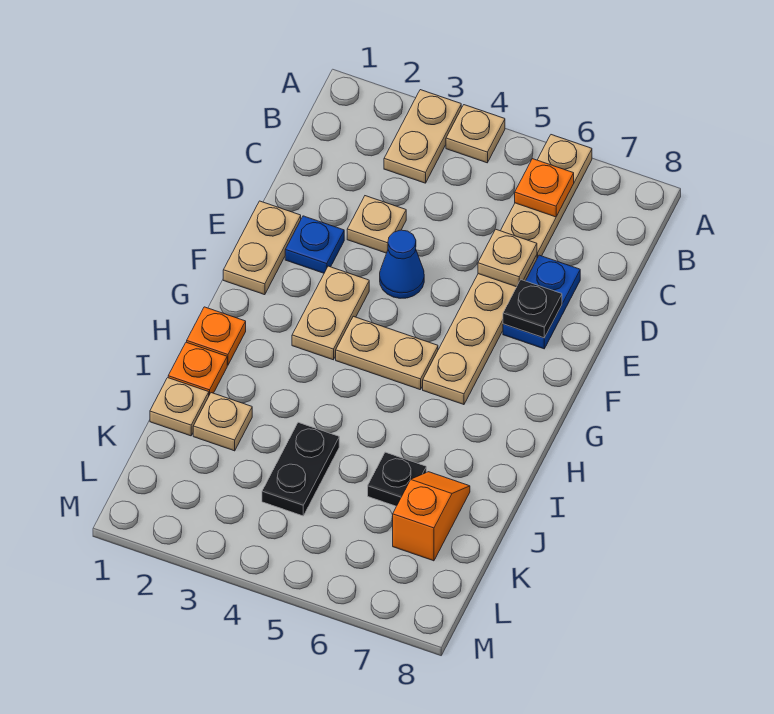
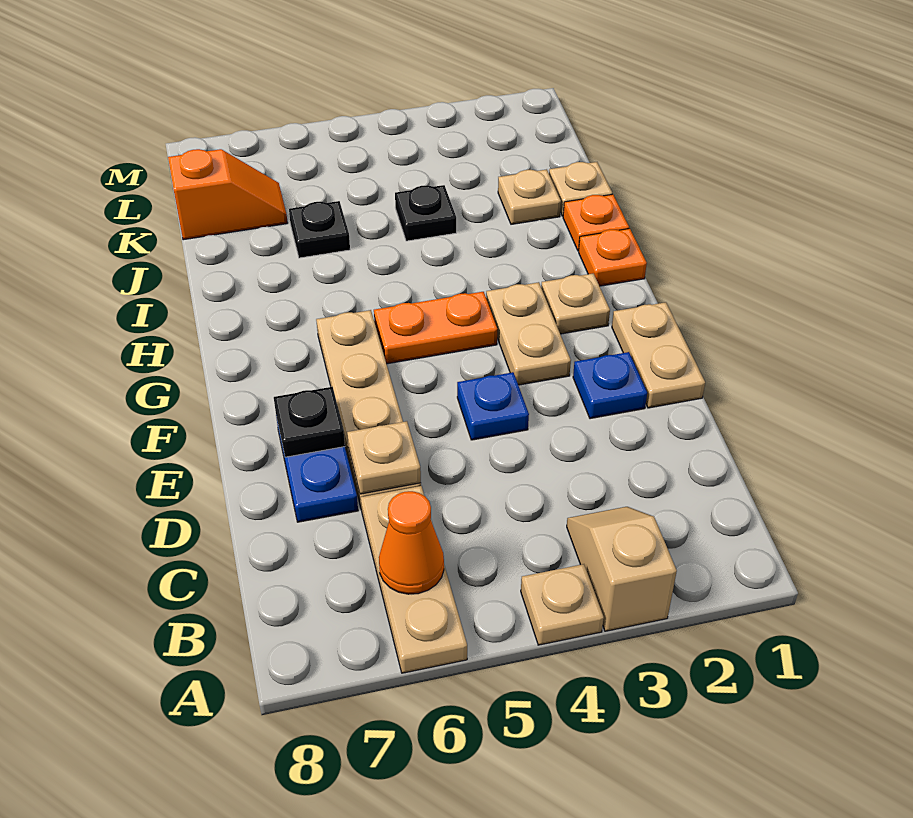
tan 1x2 plate [384,90,461,183] -> tan 1x2 slope [567,507,677,631]
orange 1x1 plate [515,159,574,217] -> orange 1x1 cone [379,491,444,594]
tan 1x1 plate [347,196,406,253] -> tan 1x1 plate moved to [541,273,610,334]
blue 1x1 cone [380,230,424,298] -> blue 1x1 plate [457,372,529,440]
tan 1x2 plate [336,316,438,390] -> orange 1x2 plate [374,292,497,364]
black 1x2 plate [262,422,339,516] -> black 1x1 plate [395,185,456,241]
orange 1x2 slope [393,472,470,561] -> orange 1x2 slope turned to [168,149,288,240]

